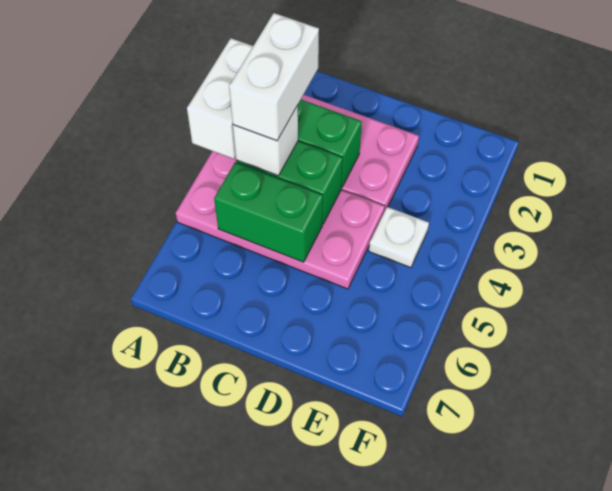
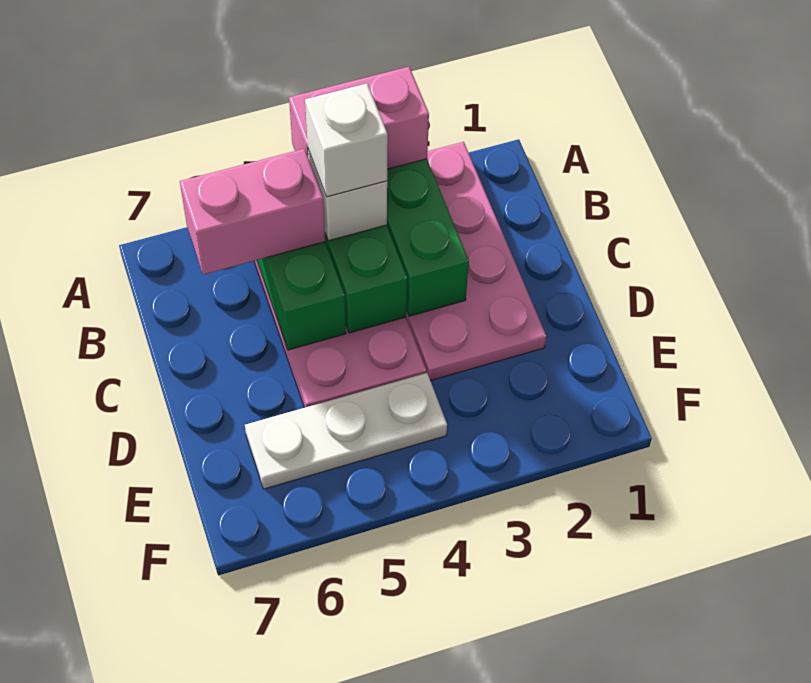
white 1x2 brick [187,38,253,159] -> pink 1x2 brick [289,67,429,169]
white 1x2 brick [229,13,319,141] -> white 1x1 brick [305,84,388,197]
none -> pink 1x2 brick [180,149,325,275]
white 1x1 plate [369,207,429,268] -> white 1x3 plate [245,373,447,489]

